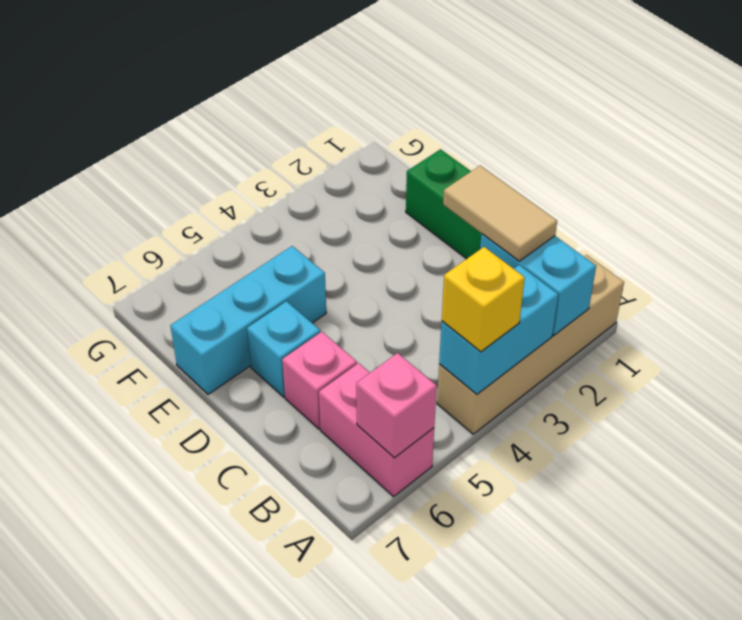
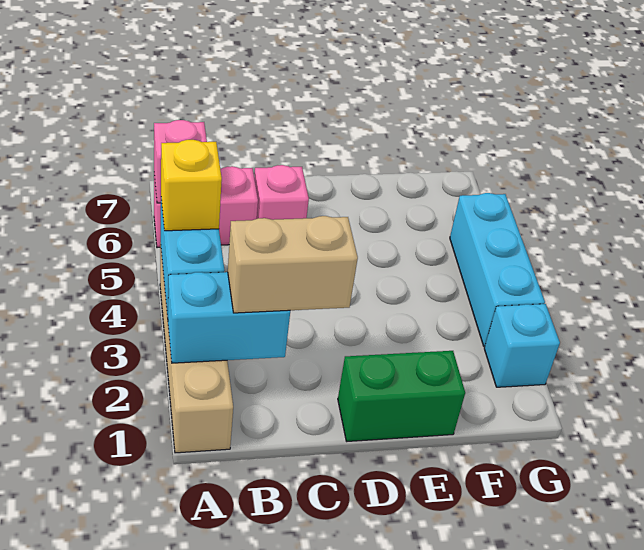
tan 1x2 tile [443,166,557,261] -> tan 1x2 brick [228,216,358,313]
cyan 1x1 brick [247,301,320,397] -> cyan 1x1 brick moved to [484,304,560,387]
cyan 1x3 brick [170,246,326,394] -> cyan 1x3 brick moved to [450,193,545,346]

